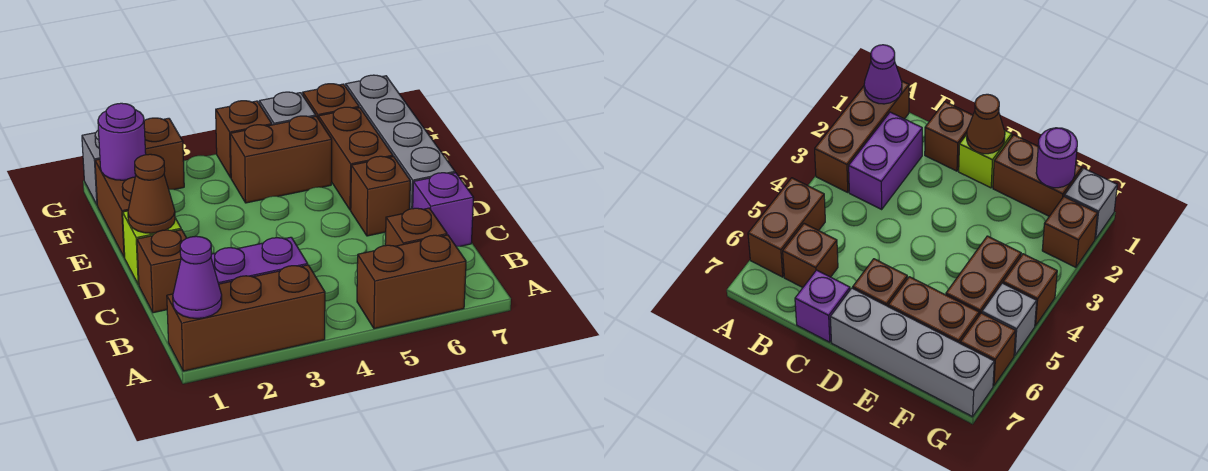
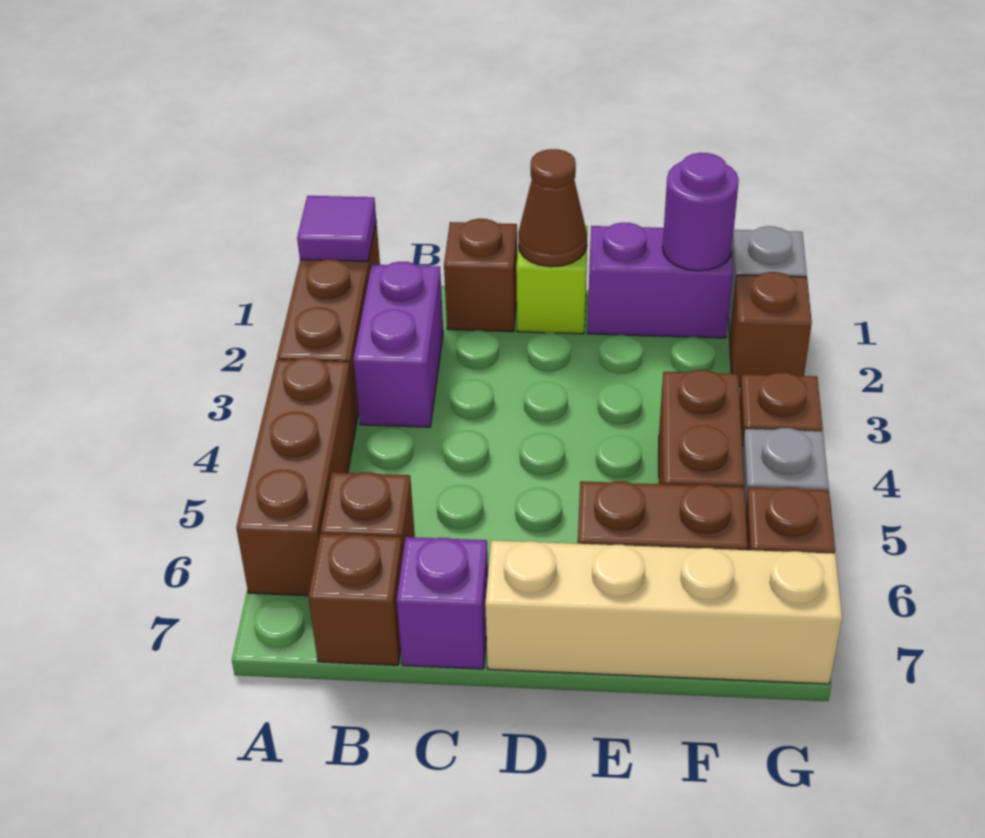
purple 1x1 cone [173,236,222,318] -> purple 1x1 tile [297,196,376,262]
brown 1x2 brick [357,235,466,329] -> brown 1x3 brick [236,357,356,596]
brown 1x1 brick [351,156,410,236] -> brown 1x1 brick moved to [308,534,403,665]
grey 1x4 brick [346,75,455,209] -> tan 1x4 brick [485,540,842,684]
brown 1x2 brick [95,159,135,257] -> purple 1x2 brick [588,223,733,338]

